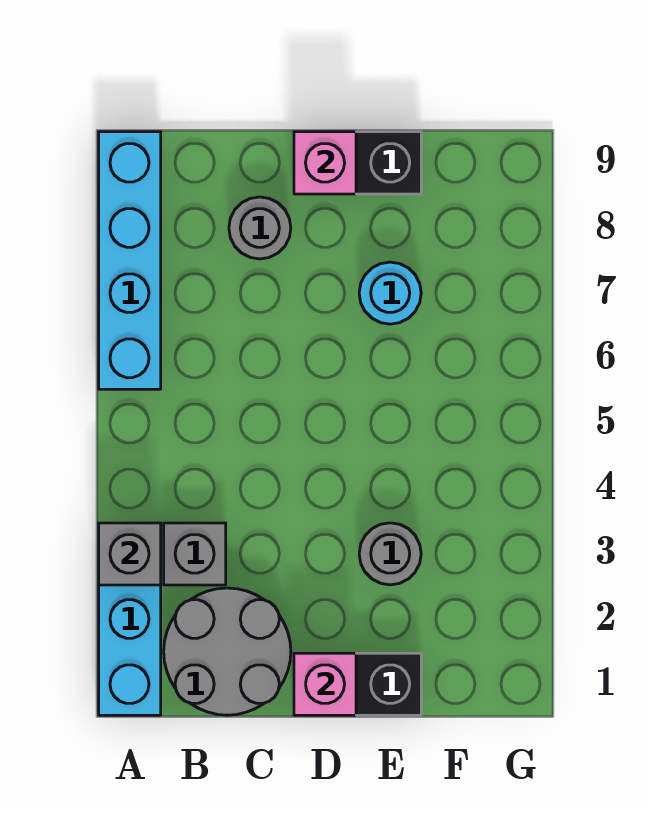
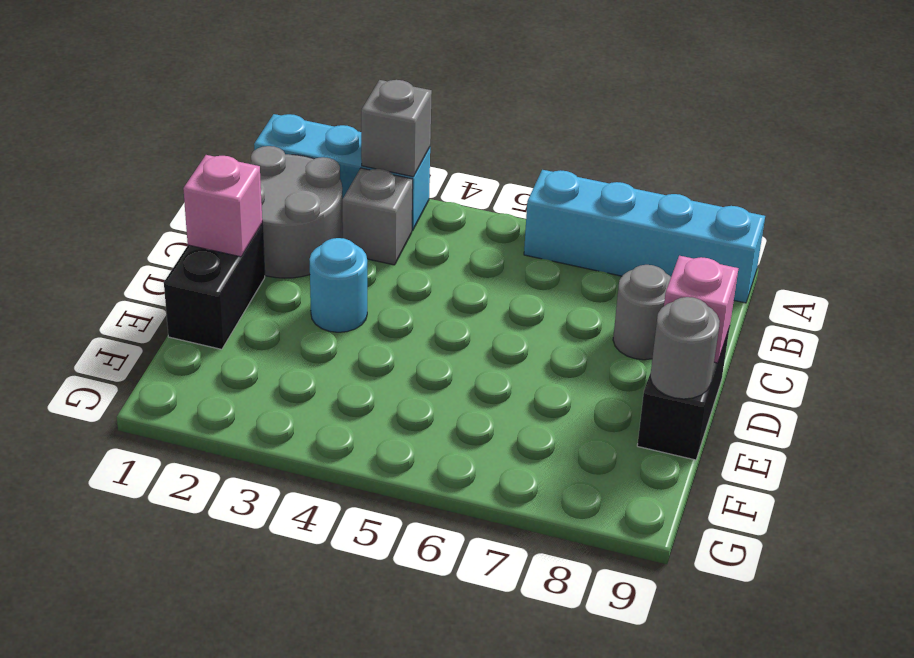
grey 1x1 round brick [359,523,421,585] -> grey 1x1 round brick moved to [650,297,720,399]
cyan 1x1 round brick [359,262,421,324] -> cyan 1x1 round brick moved to [310,238,367,332]

